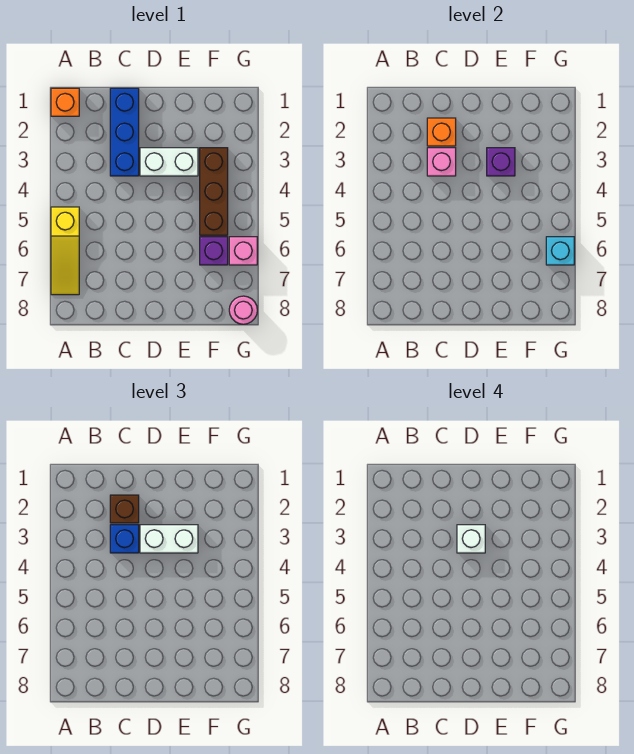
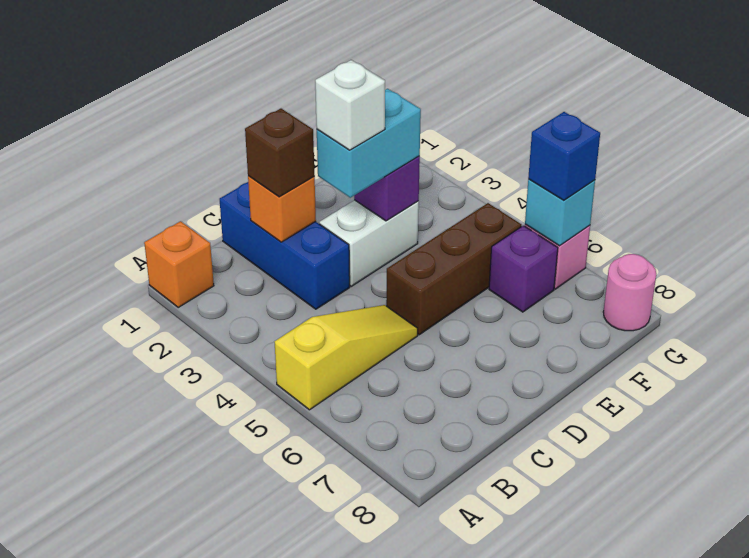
yellow 1x3 slope [51,207,79,295] -> yellow 1x3 slope turned to [275,305,418,410]
pink 1x1 brick [427,148,456,176] -> none
blue 1x1 brick [110,525,139,553] -> blue 1x1 brick moved to [528,112,600,200]
white 1x2 brick [140,525,198,553] -> cyan 1x2 brick [317,89,421,198]
brown 1x3 brick [200,148,228,235] -> brown 1x3 brick turned to [386,203,522,335]

